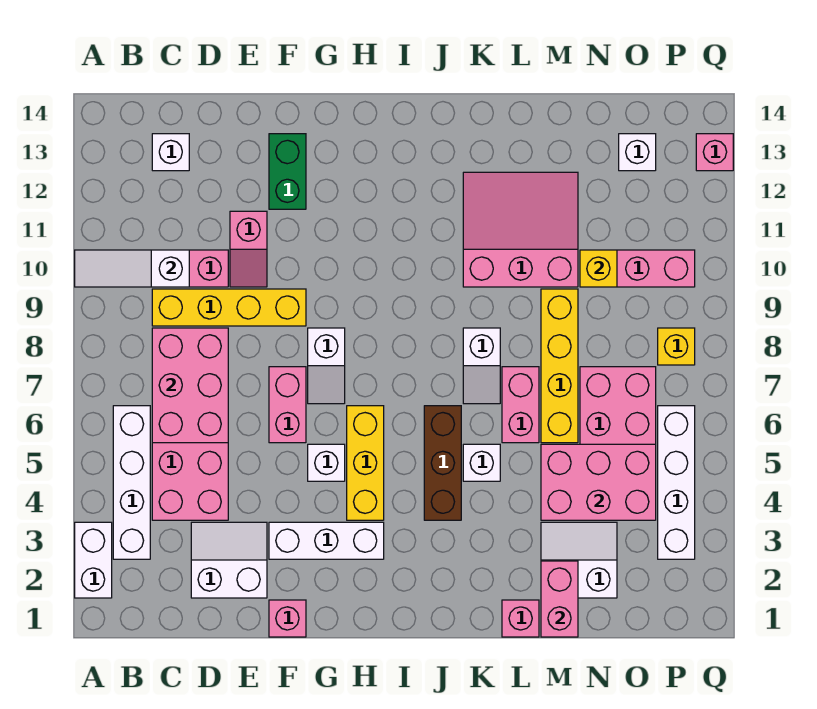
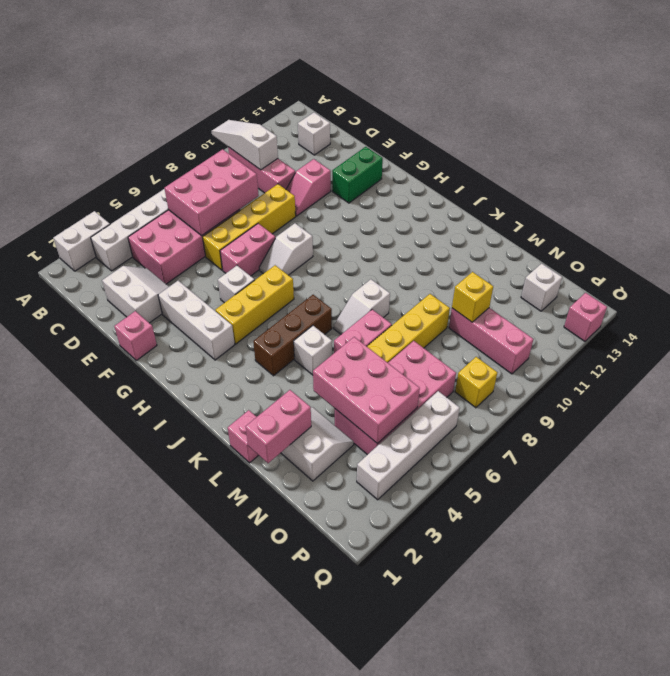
yellow 1x4 brick [152,289,306,326] -> yellow 1x4 brick turned to [203,184,296,270]
pink 3x3 slope [463,172,578,287] -> none

